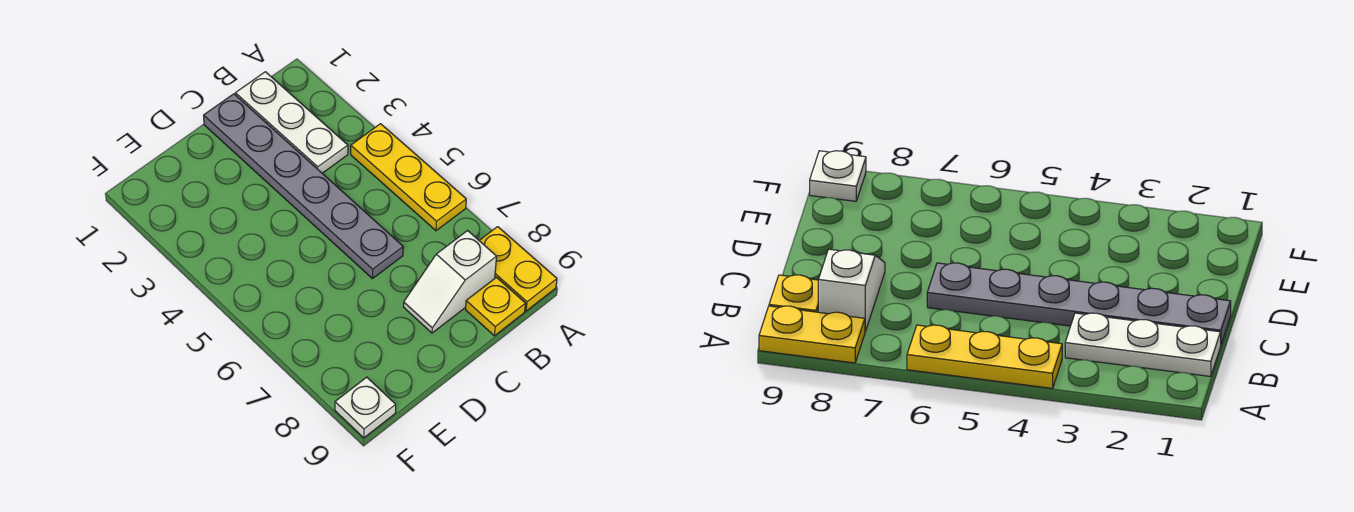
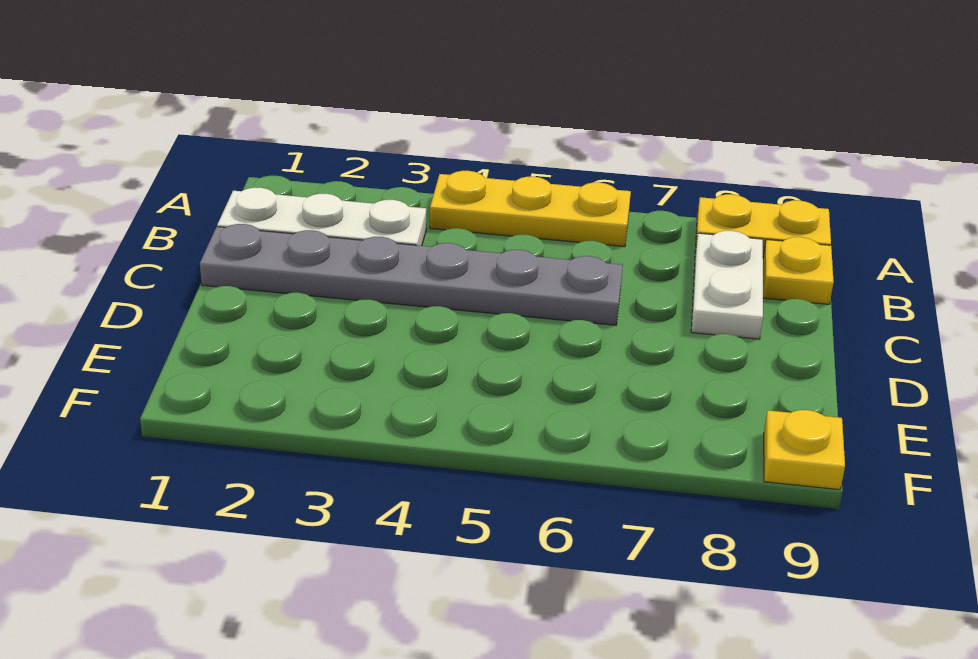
white 1x2 slope [403,231,497,333] -> white 1x2 plate [691,231,763,339]
white 1x1 plate [335,377,396,438] -> yellow 1x1 plate [764,410,845,490]

